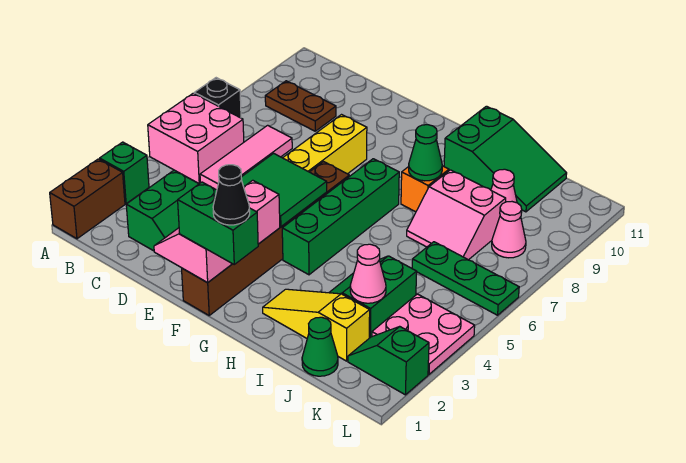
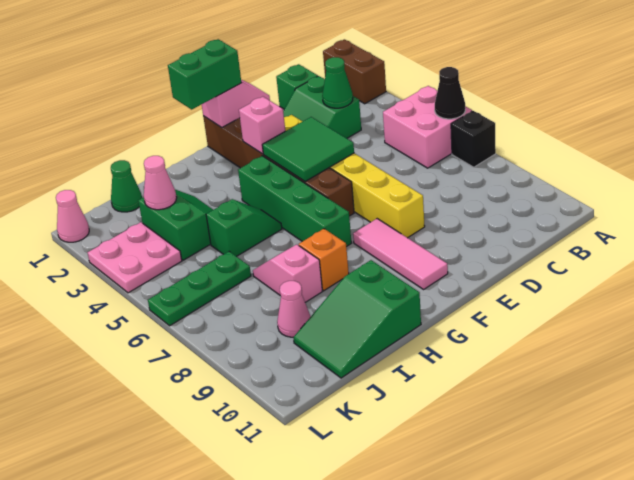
green 1x1 brick [100,142,149,204] -> green 1x1 brick moved to [276,64,318,109]
brown 1x2 plate [265,81,336,131] -> none
pink 1x3 tile [200,125,292,190] -> pink 1x3 tile moved to [353,219,448,289]
black 1x1 cone [213,165,250,225] -> black 1x1 cone moved to [435,67,465,119]
yellow 1x3 slope [263,289,370,361] -> none
green 1x1 cone [409,125,442,181] -> green 1x1 cone moved to [322,57,353,108]
pink 2x2 slope [407,170,506,260] -> pink 1x2 slope [253,244,323,302]
green 1x2 slope [348,327,429,395] -> green 1x2 slope moved to [206,199,282,257]
pink 1x1 cone [492,202,526,258] -> pink 1x1 cone moved to [56,190,89,242]

